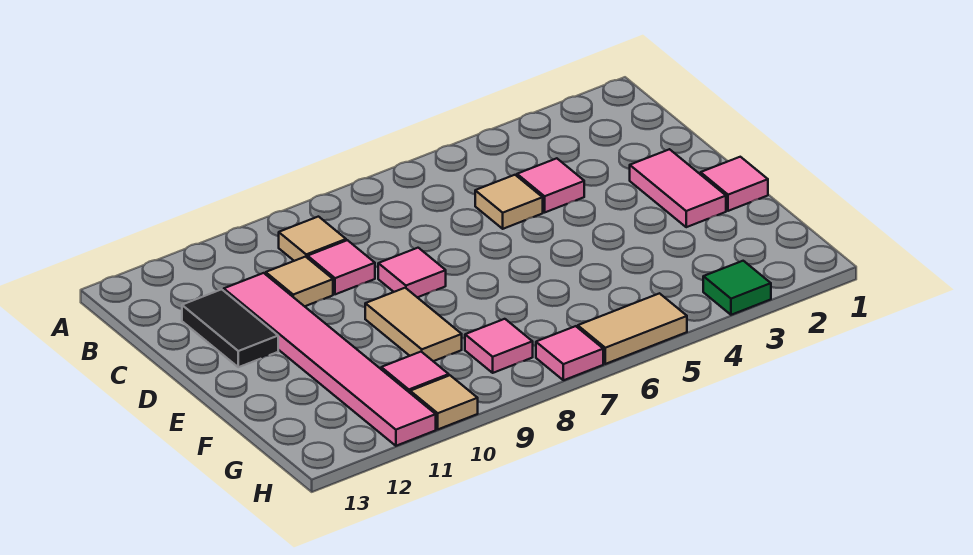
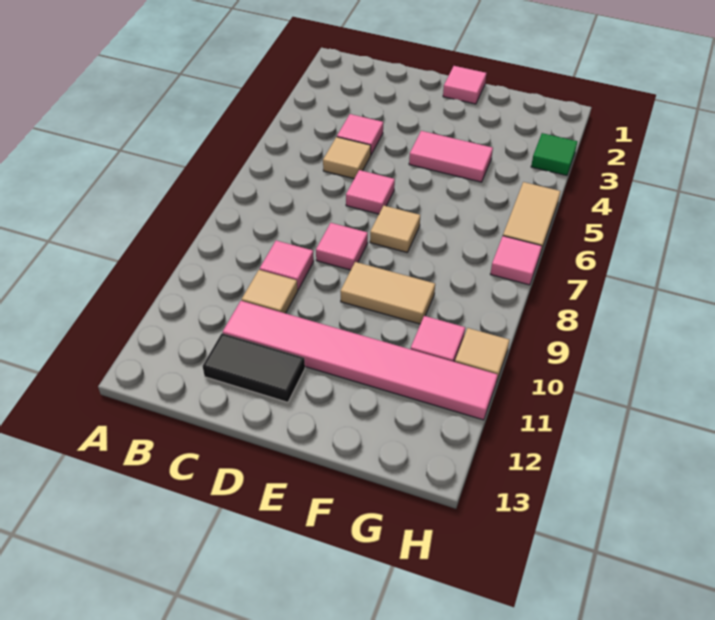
tan 1x1 tile [279,217,346,261] -> tan 1x1 tile moved to [370,206,420,252]
pink 1x2 tile [630,149,726,227] -> pink 1x2 tile moved to [409,131,493,182]
pink 1x1 tile [465,319,533,373] -> pink 1x1 tile moved to [346,170,395,214]

